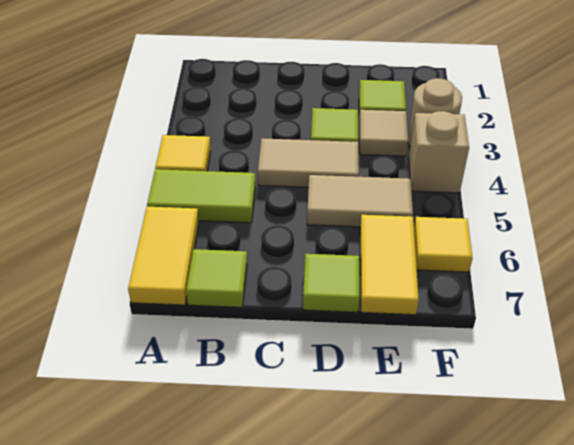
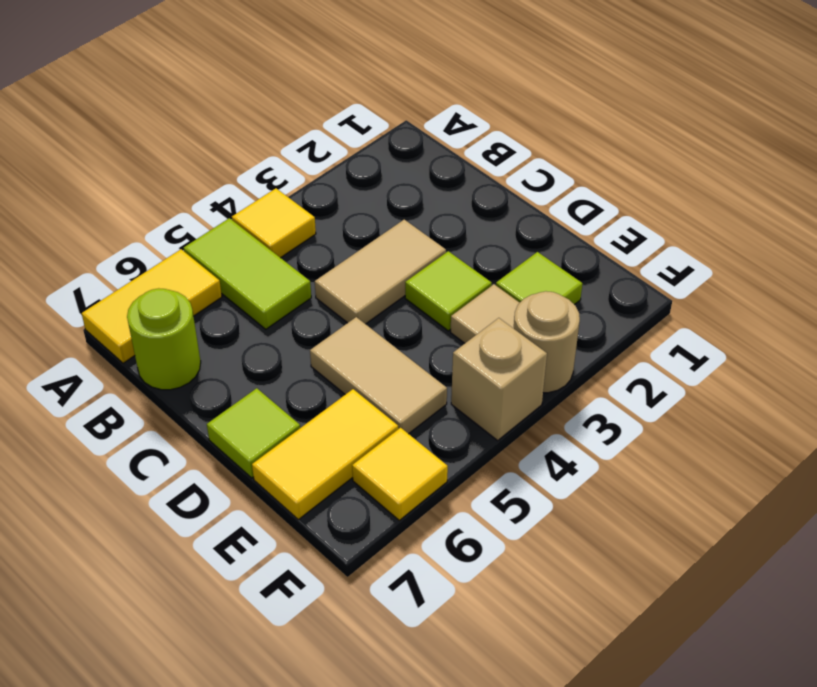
lime 1x1 tile [186,249,247,307] -> lime 1x1 round brick [127,288,201,390]
tan 1x2 tile [258,138,359,187] -> tan 1x2 tile turned to [315,220,446,324]

